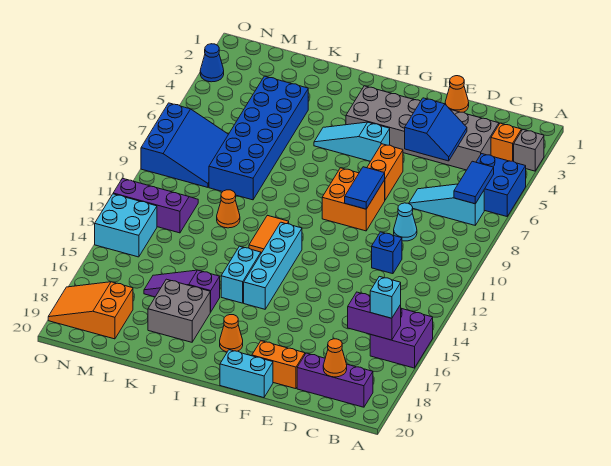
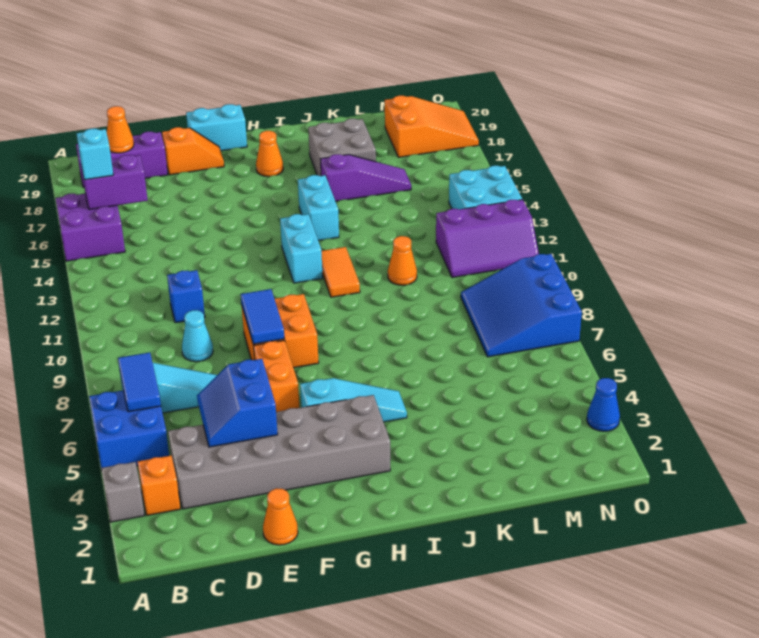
orange 1x2 brick [252,341,305,389] -> orange 1x2 slope [162,127,224,175]
cyan 1x4 brick [244,222,302,309] -> cyan 1x2 brick [280,214,323,283]
blue 2x6 brick [209,76,308,200] -> none

